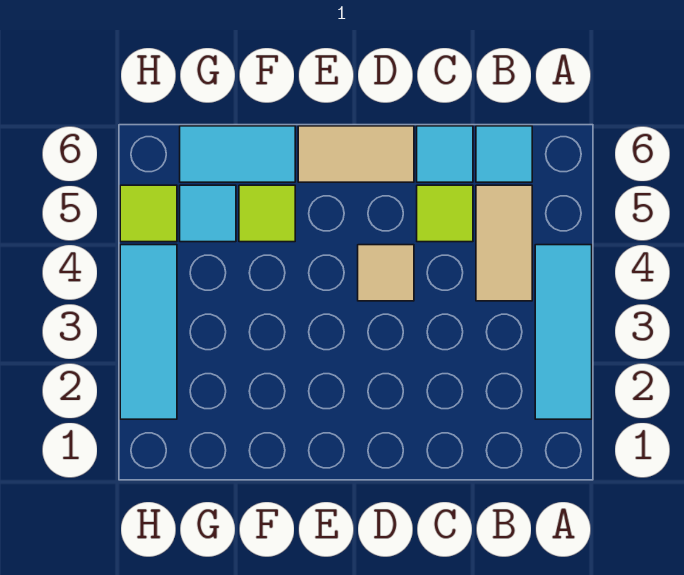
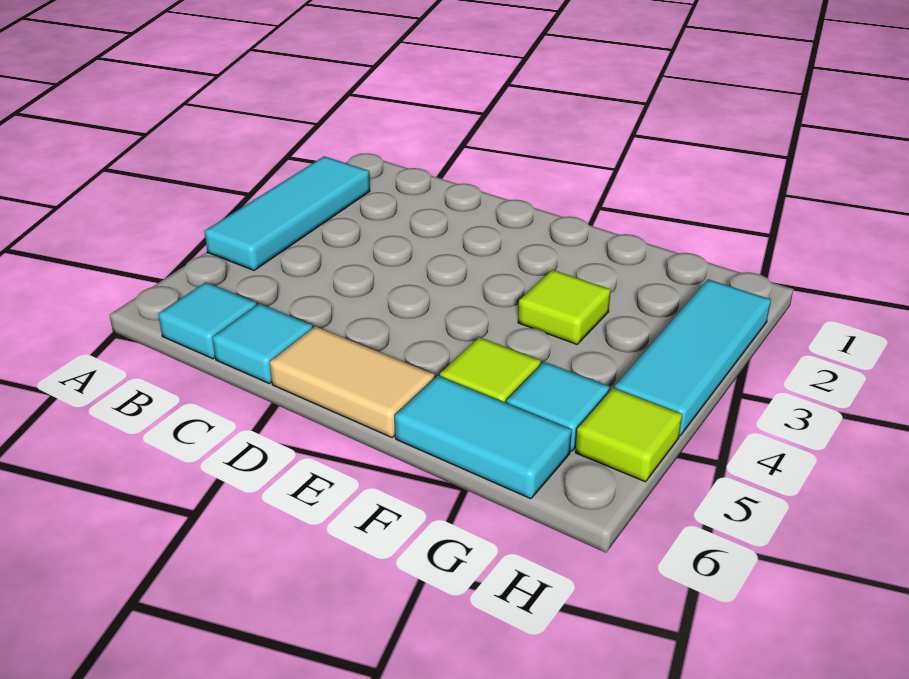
tan 1x2 tile [476,185,532,301] -> none
lime 1x1 tile [417,185,473,242] -> lime 1x1 tile moved to [518,270,611,344]
tan 1x1 tile [358,245,414,301] -> none

